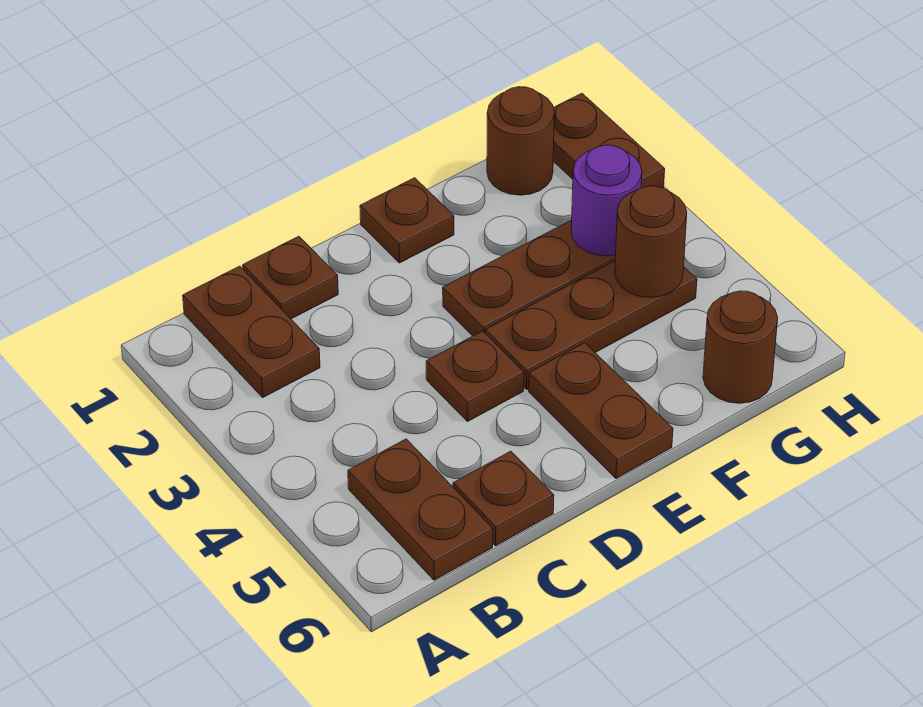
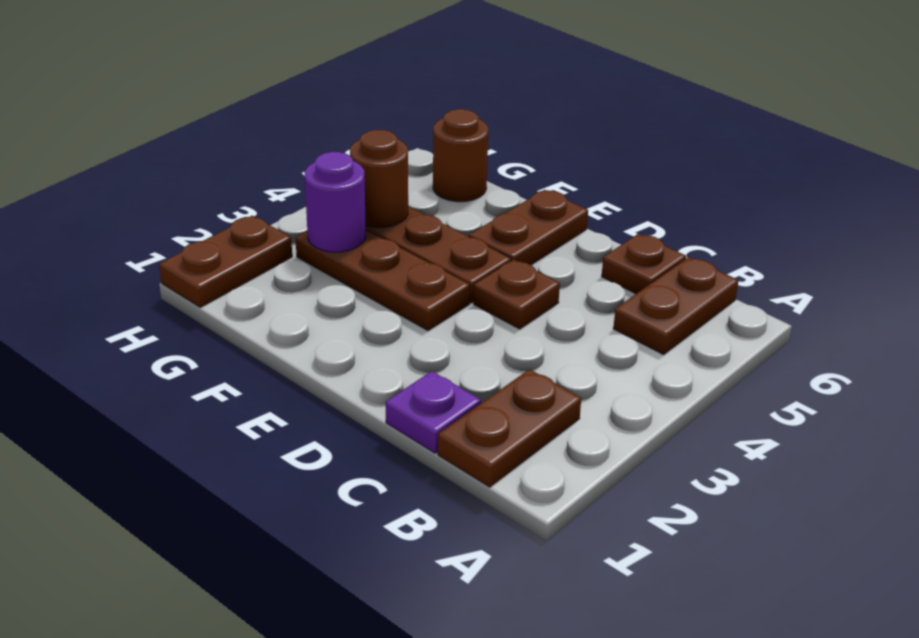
brown 1x1 plate [243,236,338,319] -> purple 1x1 plate [386,371,481,453]
brown 1x1 plate [360,178,454,263] -> none
brown 1x1 round brick [487,87,554,195] -> none

